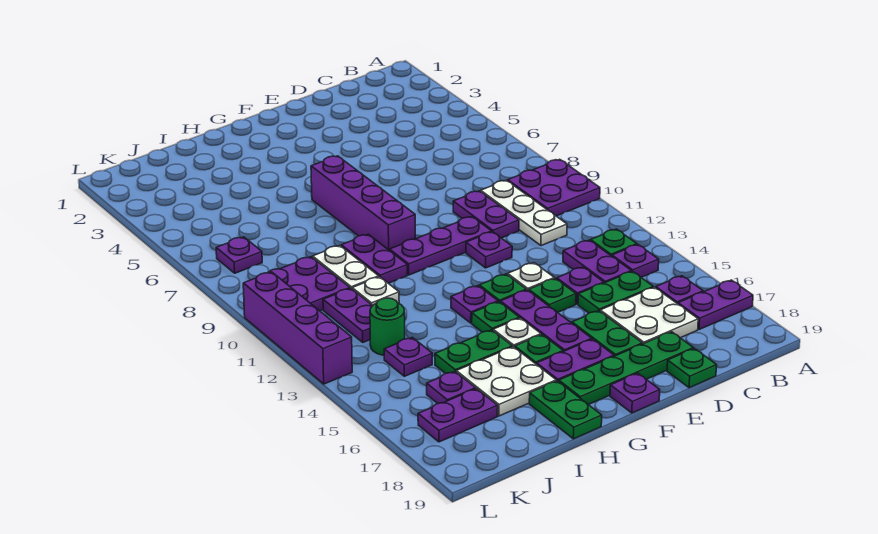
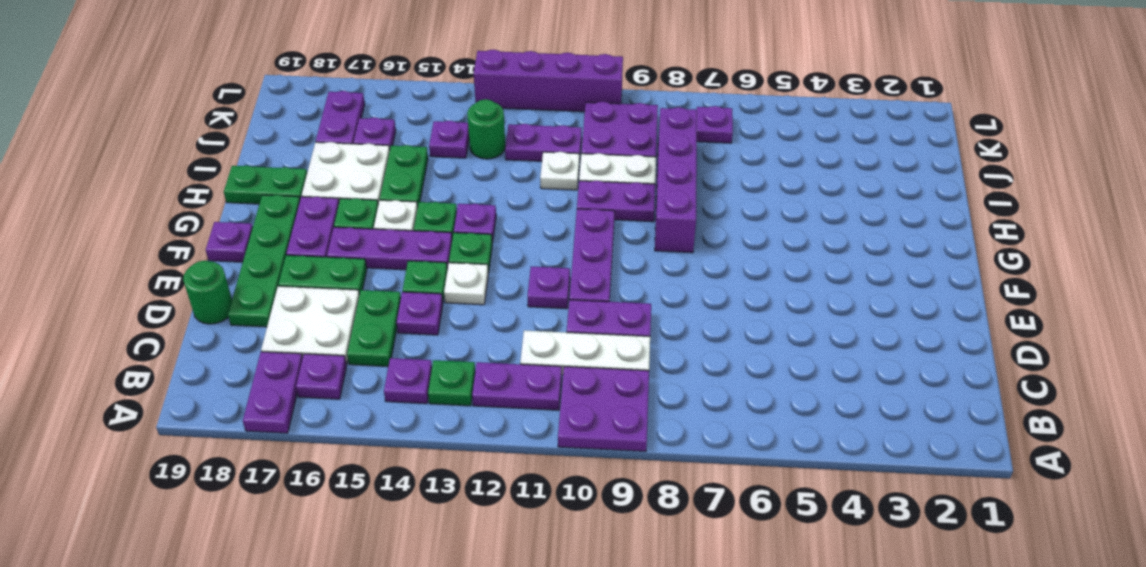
purple 1x2 plate [563,240,631,283] -> purple 1x2 plate moved to [472,362,562,410]
green 1x1 plate [667,348,717,388] -> green 1x1 round brick [183,261,232,324]
purple 1x4 brick [311,156,416,251] -> purple 1x4 brick turned to [655,107,697,253]

